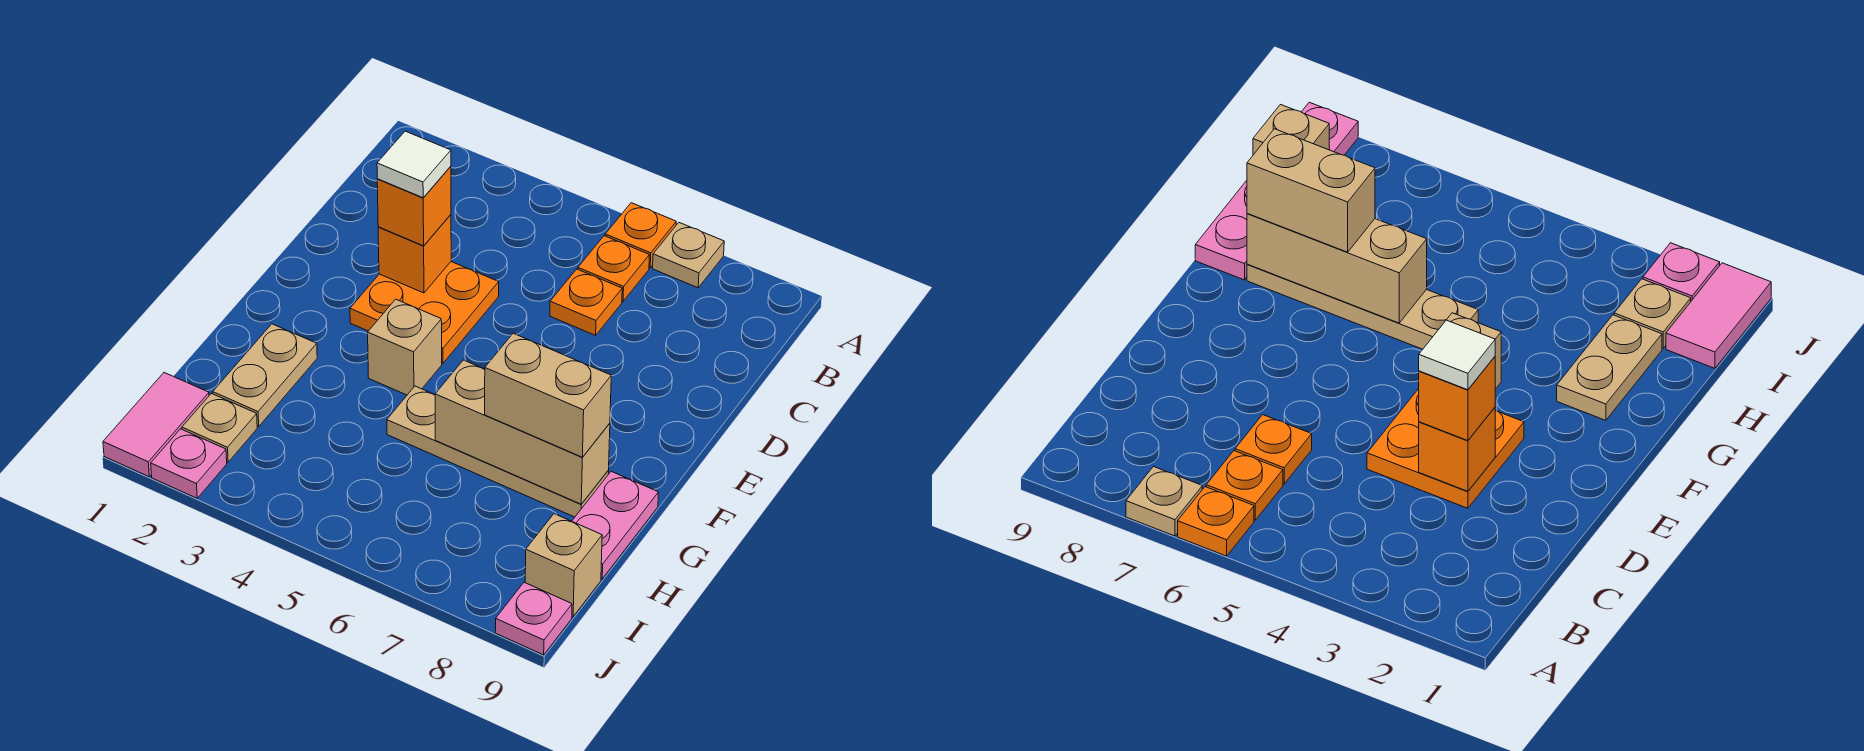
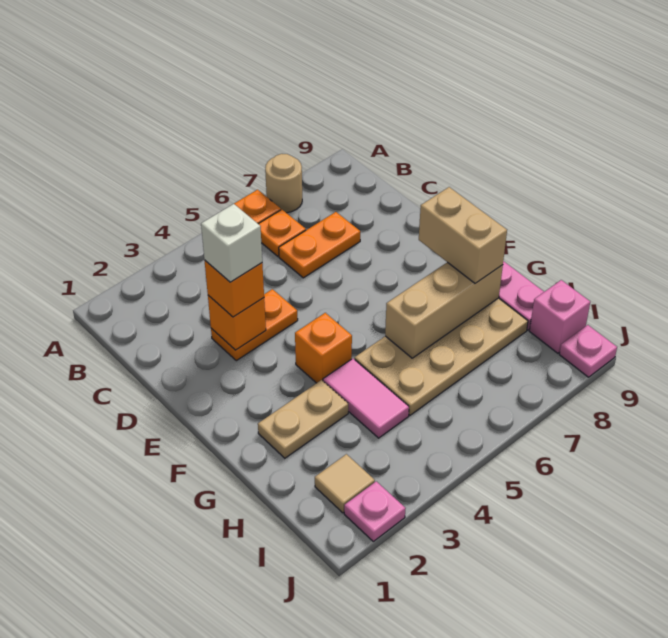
tan 1x1 plate [653,223,724,288] -> tan 1x1 round brick [265,154,302,213]
orange 1x1 plate [550,269,622,335] -> orange 1x2 plate [279,212,360,278]
orange 2x2 plate [350,262,499,363] -> orange 1x2 plate [211,289,298,361]
white 1x1 tile [377,131,451,198] -> white 1x1 brick [201,204,262,282]
tan 1x1 brick [368,299,442,395] -> orange 1x1 brick [295,313,352,383]
tan 1x2 plate [213,324,317,426] -> tan 1x2 plate turned to [258,380,348,458]
tan 1x4 plate [387,386,609,517] -> tan 2x4 plate [354,298,528,415]
tan 1x2 brick [485,333,611,457] -> tan 1x2 brick turned to [419,187,507,283]
pink 1x2 tile [103,373,209,477] -> pink 1x2 tile moved to [323,359,409,438]
tan 1x1 plate [182,393,257,462] -> tan 1x1 tile [315,454,375,513]
tan 1x1 brick [525,514,602,617] -> pink 1x1 brick [529,280,590,353]

